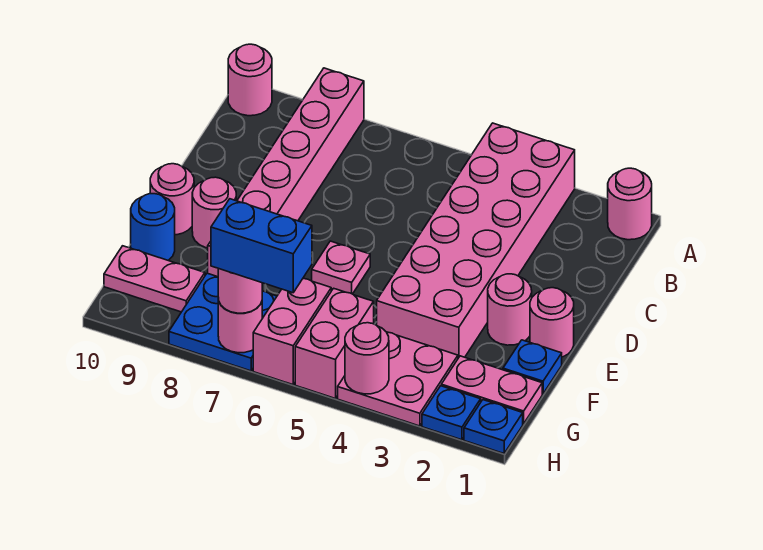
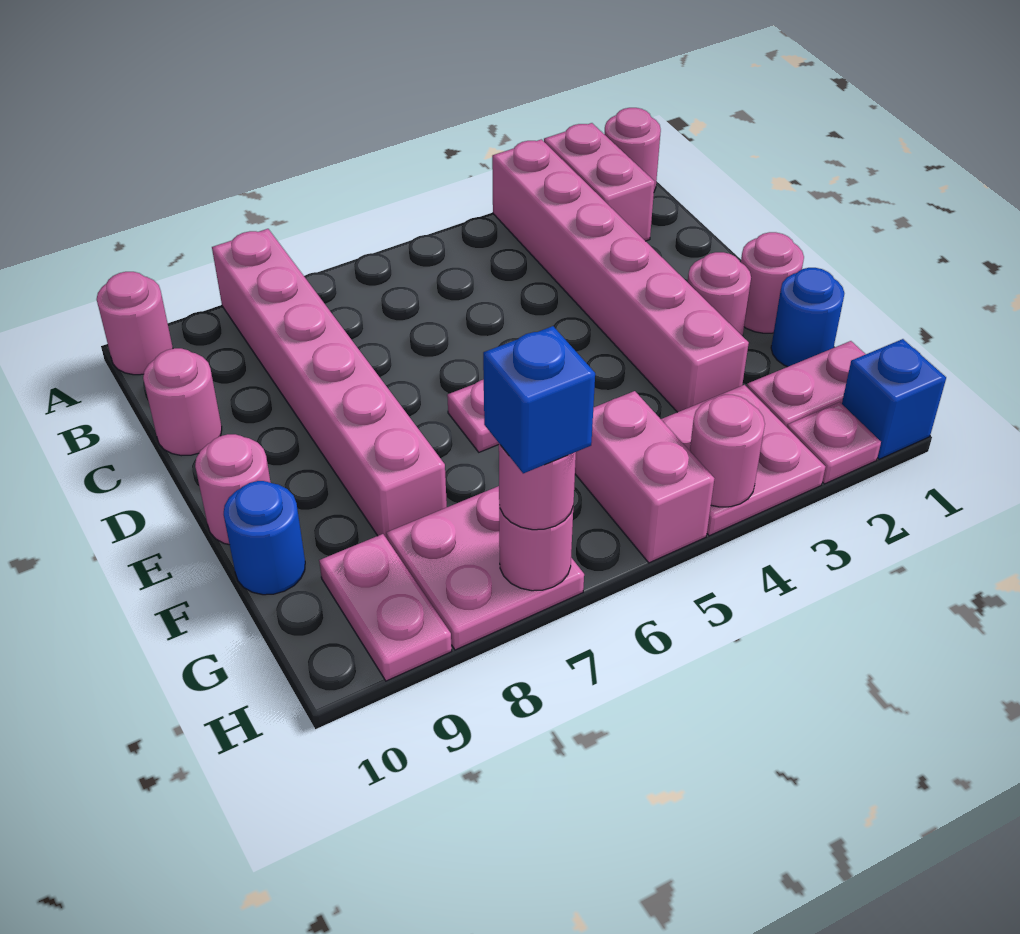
pink 2x6 brick [377,123,575,358] -> pink 1x6 brick [492,139,749,412]
pink 1x1 round brick [192,177,236,248] -> pink 1x1 round brick moved to [143,348,222,456]
blue 1x1 plate [503,340,562,394] -> blue 1x1 round brick [771,268,844,367]
pink 1x2 brick [253,279,331,385] -> pink 1x2 brick moved to [544,123,655,241]
blue 2x2 plate [169,273,277,371] -> pink 2x2 plate [386,486,584,650]
pink 1x2 plate [104,246,205,312] -> pink 1x2 plate turned to [319,534,452,681]
blue 1x1 plate [464,400,523,453] -> blue 1x1 brick [842,339,946,459]
blue 1x1 plate [422,386,481,440] -> pink 1x1 plate [787,402,881,484]
blue 1x2 brick [211,199,312,293] -> blue 1x1 brick [483,326,595,473]

